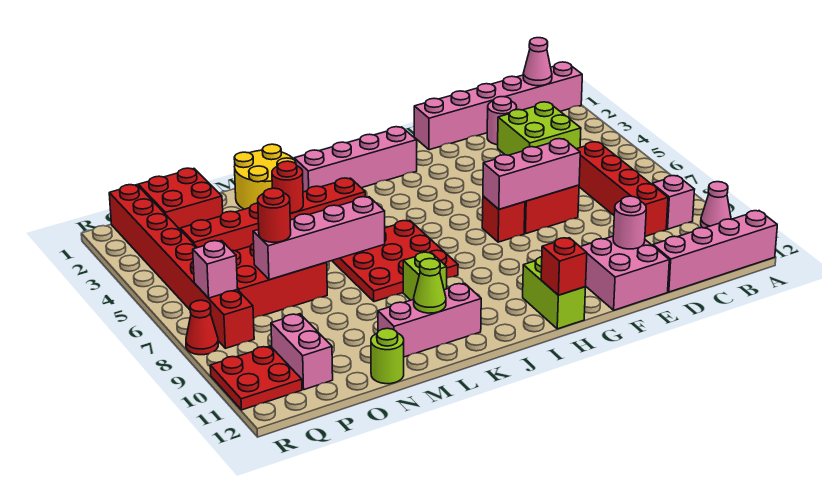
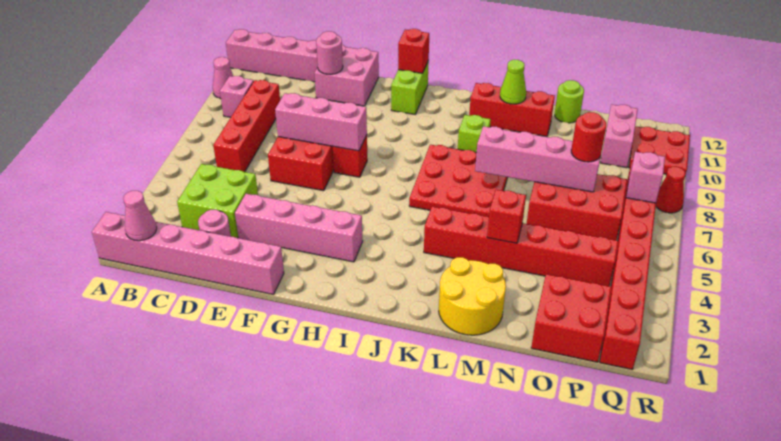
pink 1x4 brick [294,127,417,192] -> pink 1x4 brick moved to [235,194,363,262]
pink 1x3 brick [378,283,481,357] -> red 1x3 brick [469,83,555,137]
red 1x1 round brick [272,161,303,213] -> red 1x1 brick [487,190,526,243]

